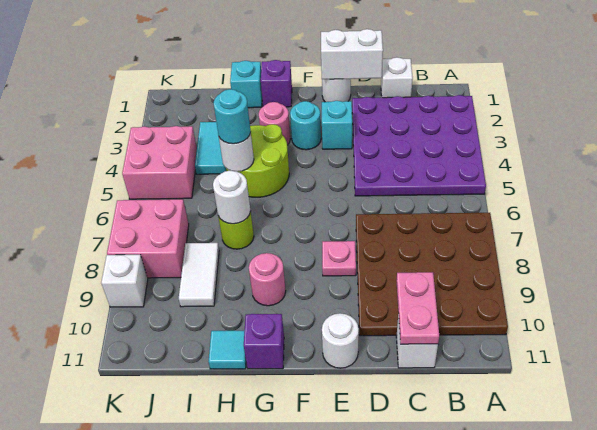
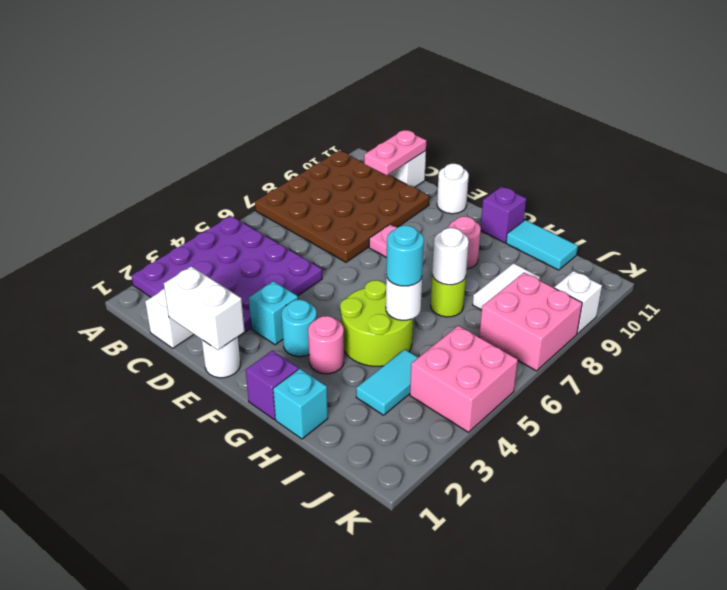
cyan 1x1 tile [208,330,246,369] -> cyan 1x2 tile [506,220,578,270]

